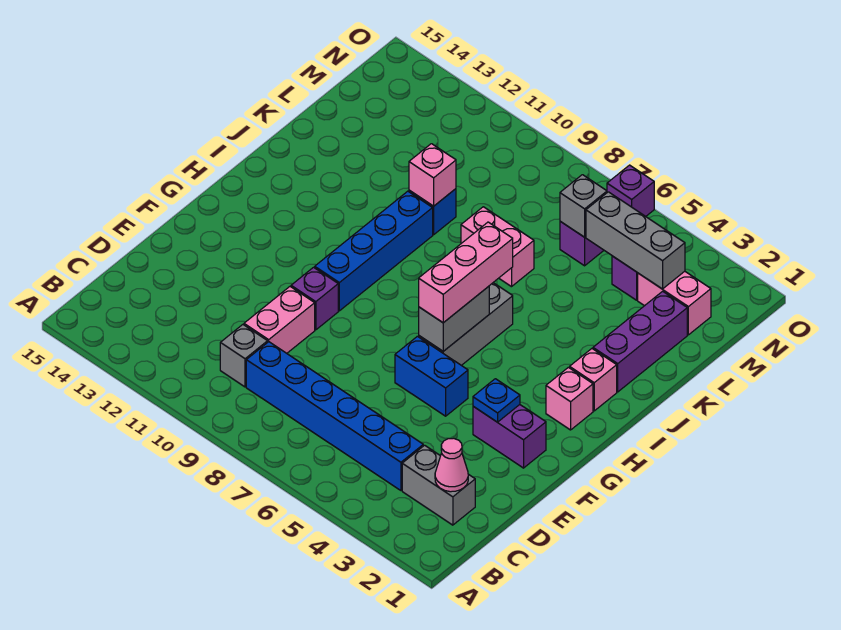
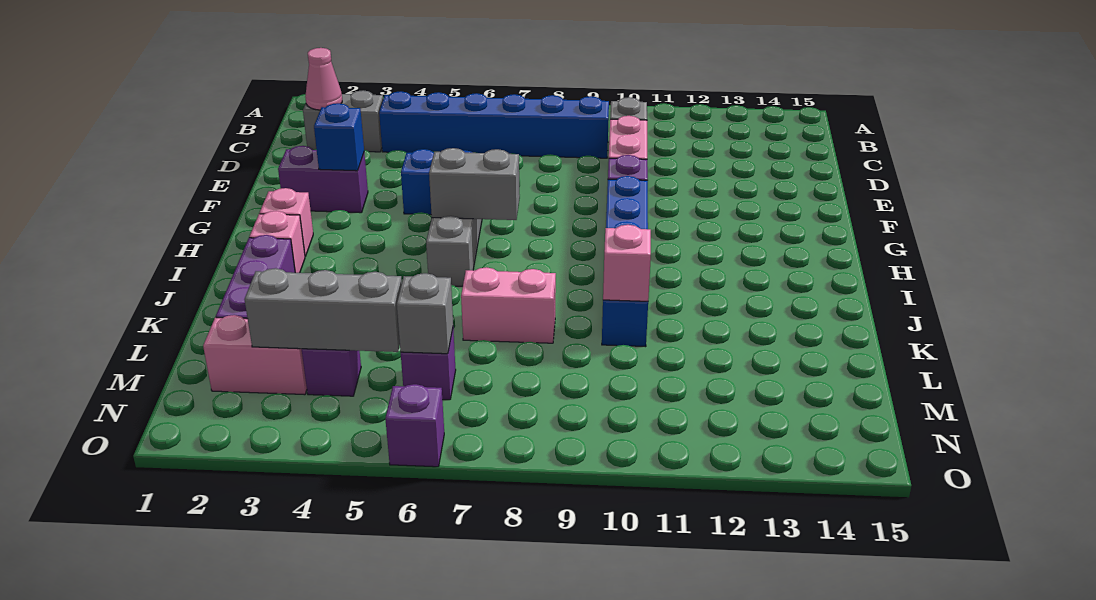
blue 1x1 plate [473,379,520,422] -> blue 1x1 brick [314,103,364,171]
grey 1x2 brick [419,286,489,351] -> grey 1x2 brick turned to [429,148,520,220]
pink 1x3 brick [419,222,513,323] -> none

